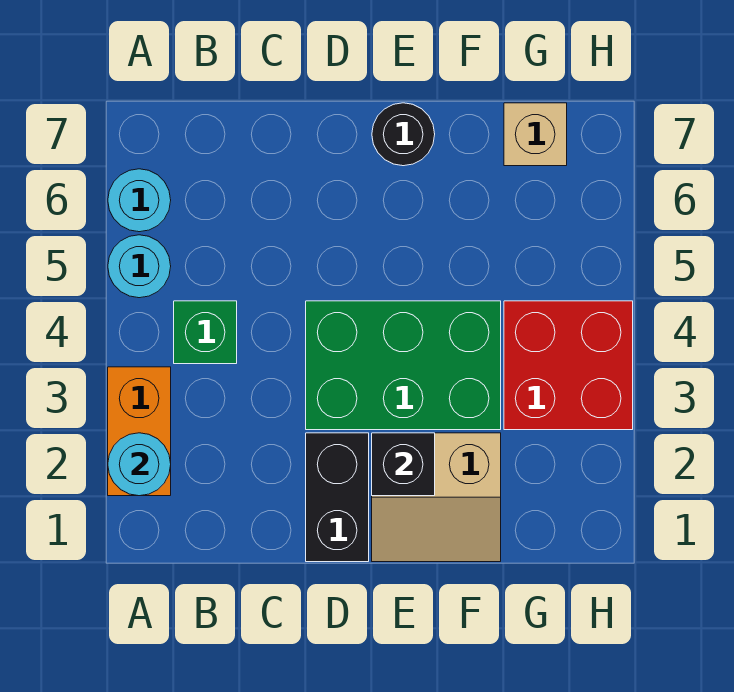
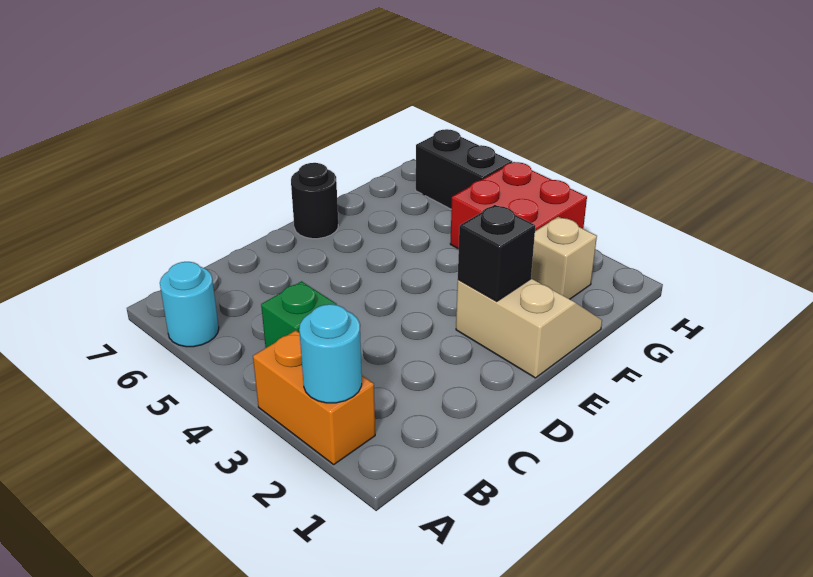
cyan 1x1 round brick [108,235,171,298] -> none
black 1x2 brick [306,433,369,562] -> black 1x2 brick moved to [416,129,512,209]
green 2x3 brick [306,301,501,430] -> none
tan 2x2 slope [372,433,501,562] -> tan 2x2 slope turned to [456,279,602,378]
tan 1x1 brick [504,103,567,166] -> tan 1x1 brick moved to [531,217,597,299]

